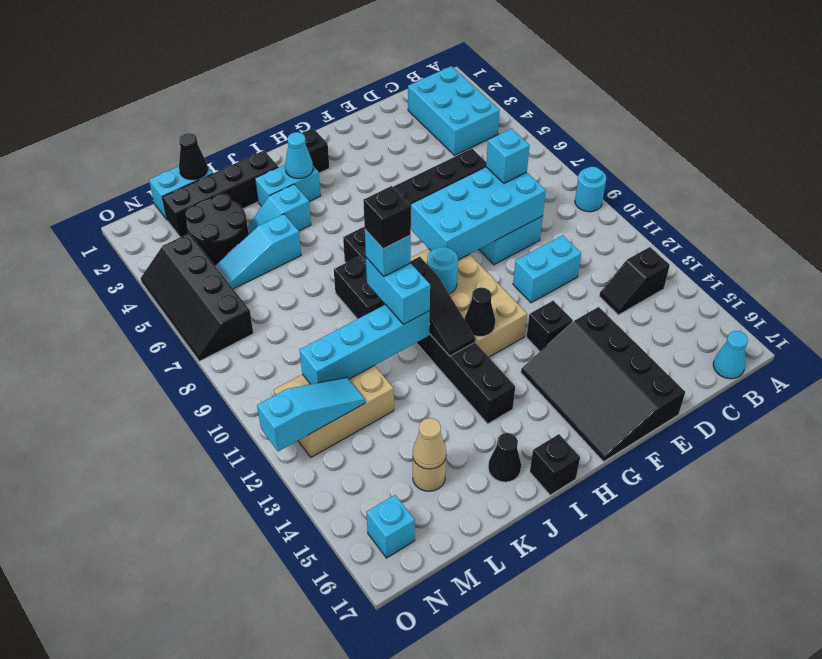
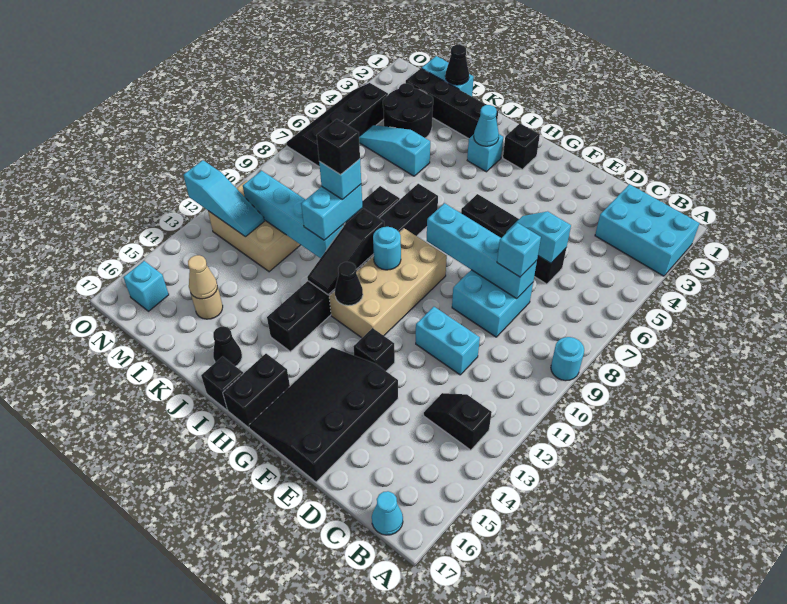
cyan 2x3 brick [408,66,500,155] -> cyan 2x3 brick turned to [595,184,699,276]
cyan 2x4 brick [411,167,546,260] -> cyan 1x4 brick [427,203,537,299]
none -> black 1x2 brick [223,354,290,427]
cyan 1x2 brick [255,165,320,207] -> cyan 1x1 brick [467,134,503,172]
cyan 1x2 slope [248,184,311,234] -> cyan 1x2 slope moved to [506,212,571,263]

